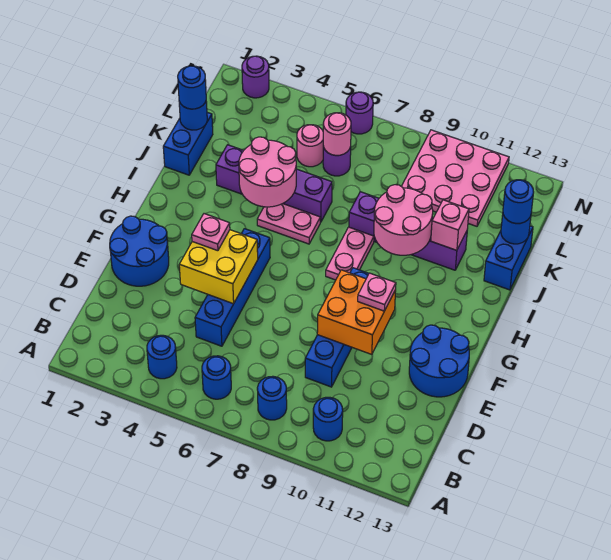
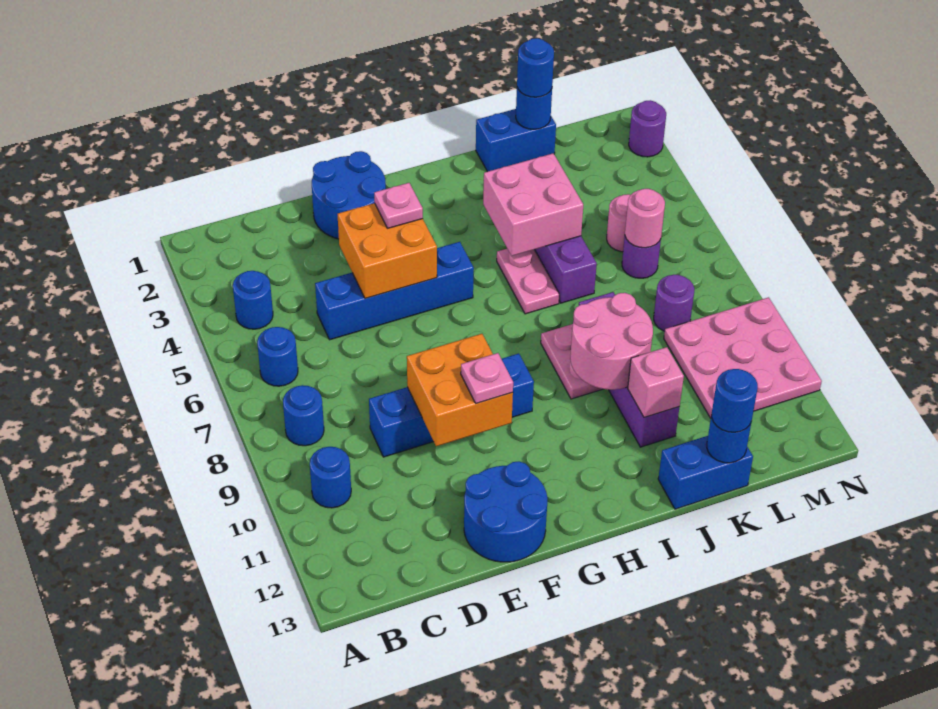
yellow 2x2 brick [179,230,258,304] -> orange 2x2 brick [338,203,437,299]
pink 1x2 plate [326,227,374,280] -> pink 1x2 plate turned to [541,324,602,399]
pink 2x2 round brick [239,137,296,207] -> pink 2x2 brick [483,153,583,256]
purple 1x1 round brick [346,92,373,134] -> purple 1x1 round brick moved to [654,275,694,331]

